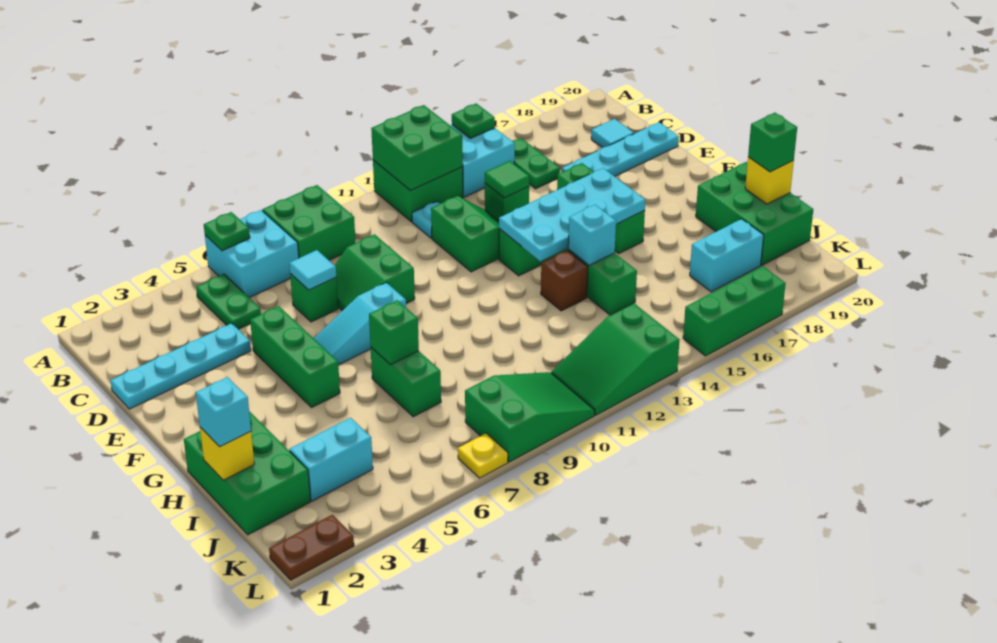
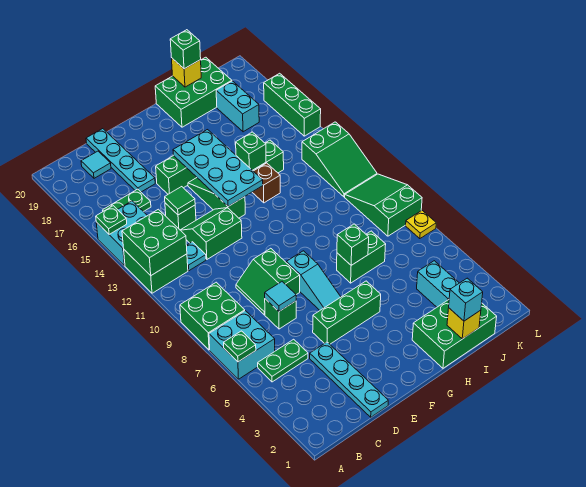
green 2x2 slope [335,234,415,311] -> green 2x2 slope turned to [236,248,300,315]
cyan 1x1 brick [568,205,616,265] -> green 1x1 brick [236,132,266,170]
brown 1x2 plate [269,515,354,580] -> none

